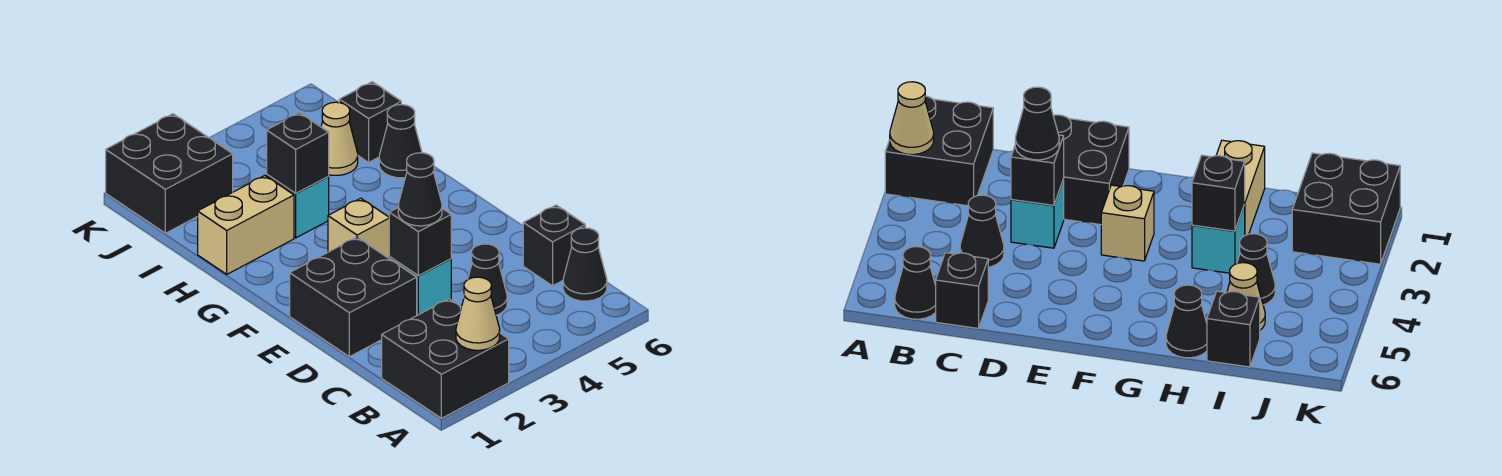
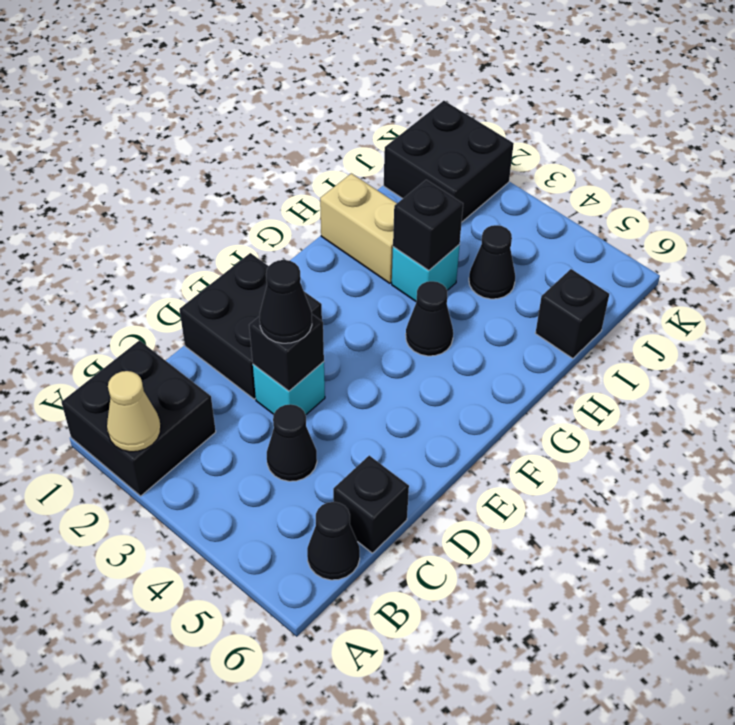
tan 1x1 brick [328,198,390,258] -> none
black 1x1 cone [379,105,422,178] -> black 1x1 cone moved to [406,281,453,356]
tan 1x1 cone [321,102,358,175] -> none

